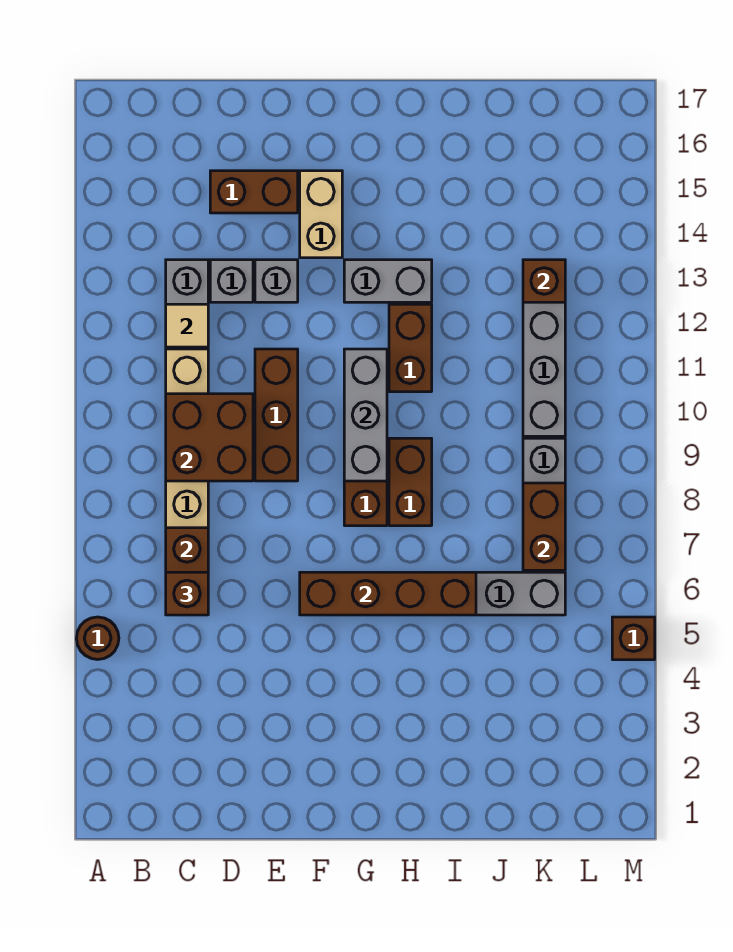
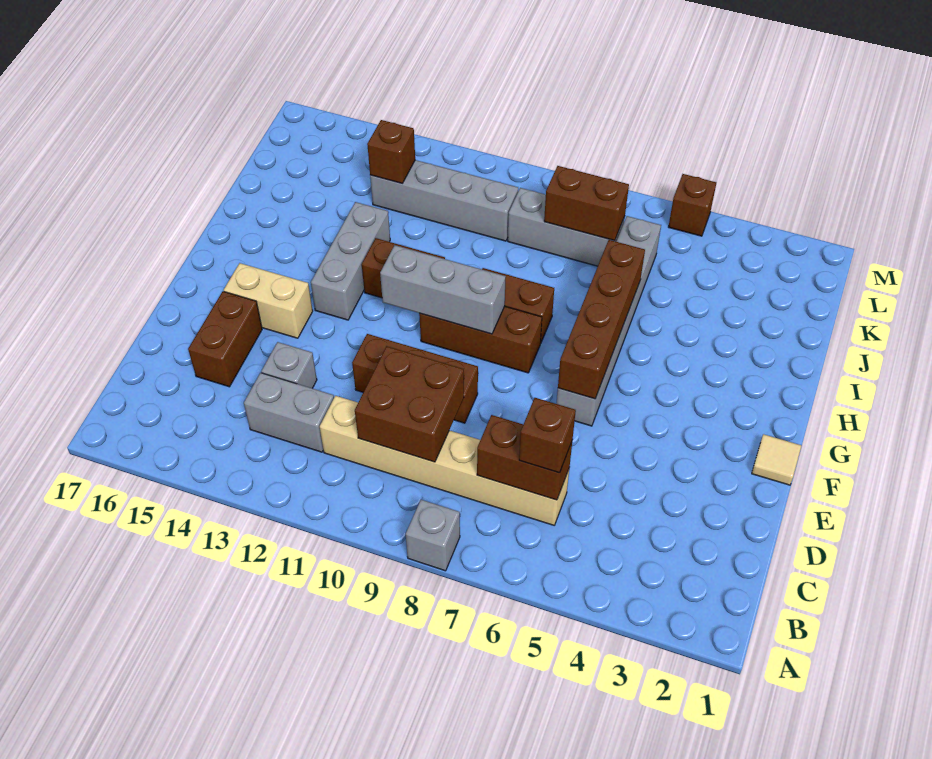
brown 1x1 round brick [76,617,119,660] -> none
tan 1x1 tile [166,304,208,347] -> tan 1x1 tile moved to [752,434,802,485]
grey 1x1 brick [255,260,298,302] -> grey 1x1 brick moved to [406,500,460,571]
grey 1x2 brick [344,260,432,302] -> grey 1x3 brick [311,202,390,320]

